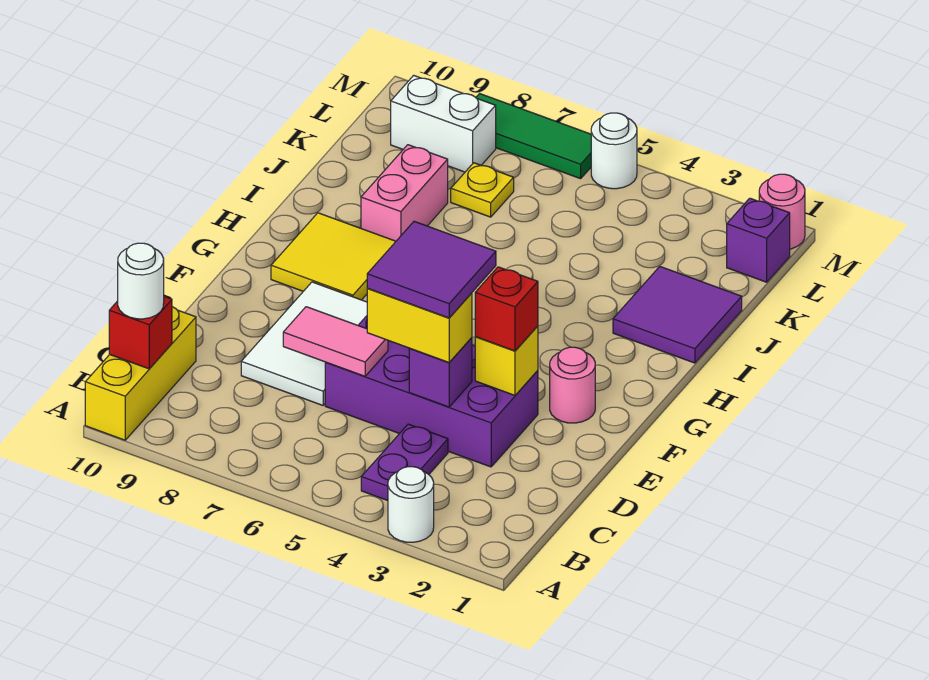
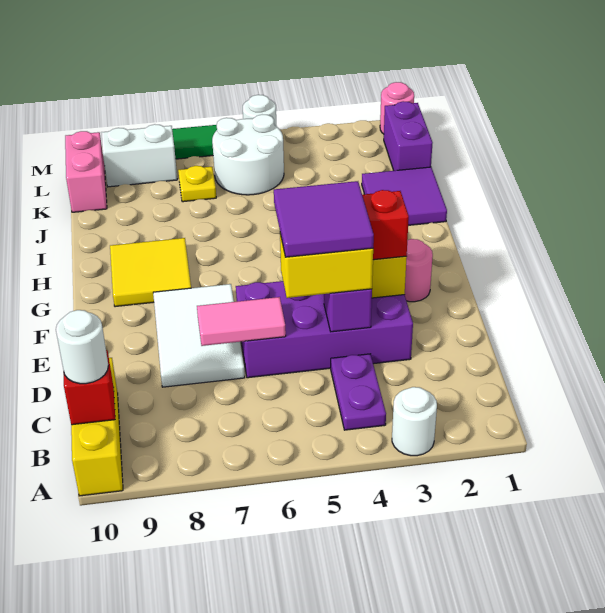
pink 1x2 brick [361,145,448,241] -> pink 1x2 brick moved to [65,131,107,212]
none -> white 2x2 round brick [212,115,284,195]
purple 1x1 brick [727,198,790,282] -> purple 1x2 brick [384,101,433,171]

